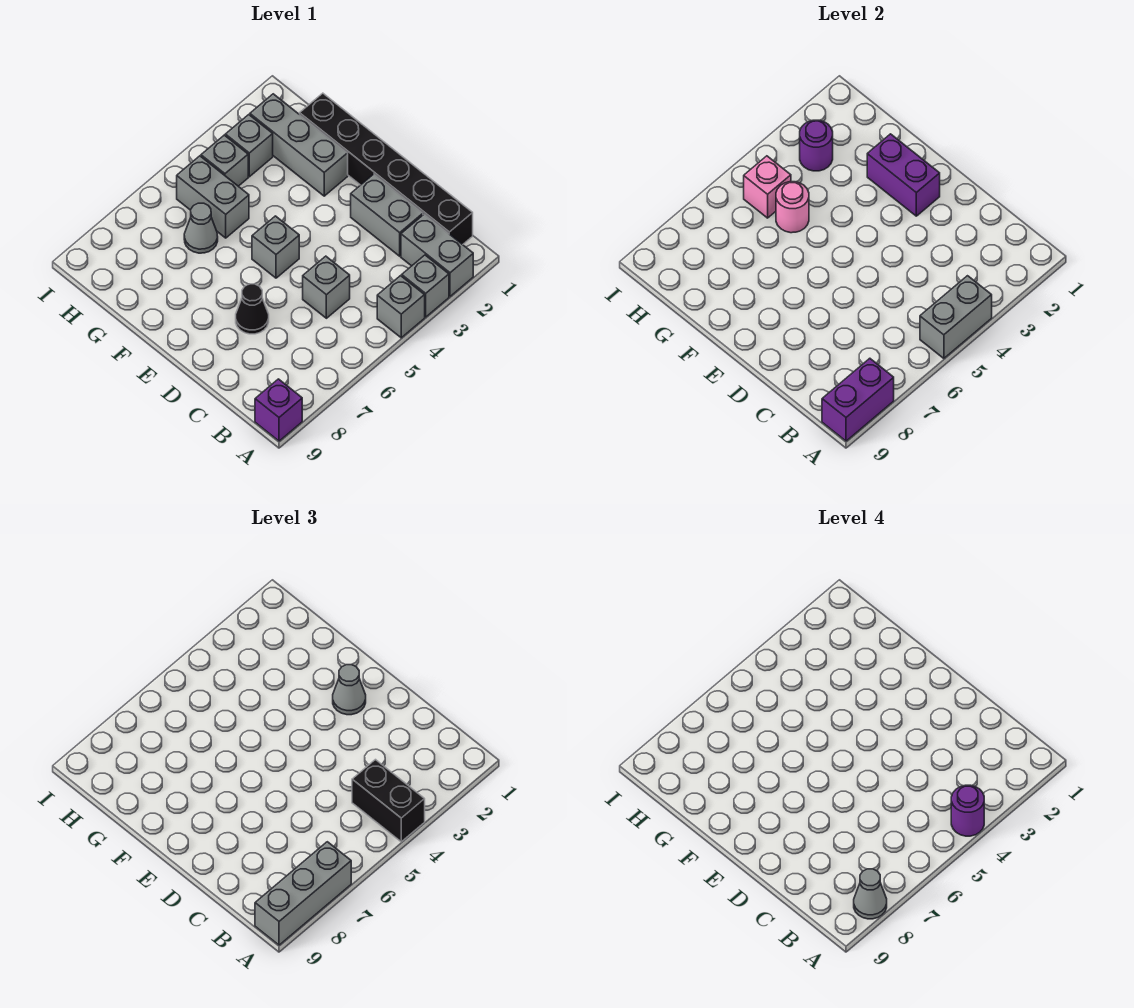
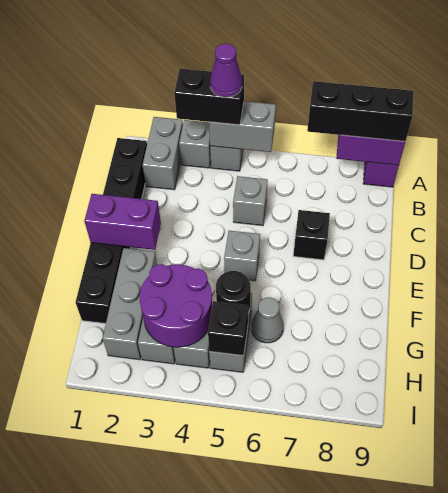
black 1x2 brick [352,760,425,842] -> black 1x2 brick turned to [174,69,244,125]
purple 1x1 round brick [951,785,984,836] -> purple 1x1 cone [210,44,242,97]
grey 1x3 brick [255,842,351,945] -> black 1x3 brick [307,81,413,141]
grey 1x1 cone [854,869,887,919] -> none
grey 1x2 brick [351,174,423,256] -> none
black 1x1 cone [236,284,269,334] -> black 1x1 brick [293,210,330,260]
purple 1x2 brick [867,134,940,216] -> purple 1x2 brick turned to [84,194,161,250]
grey 1x1 cone [333,665,366,715] -> none
pink 1x1 round brick [776,182,809,233] -> black 1x1 round brick [216,271,251,313]
purple 1x1 round brick [800,120,833,171] -> purple 2x2 round brick [139,264,212,347]
pink 1x1 brick [744,156,791,218] -> black 1x1 brick [208,301,248,356]

